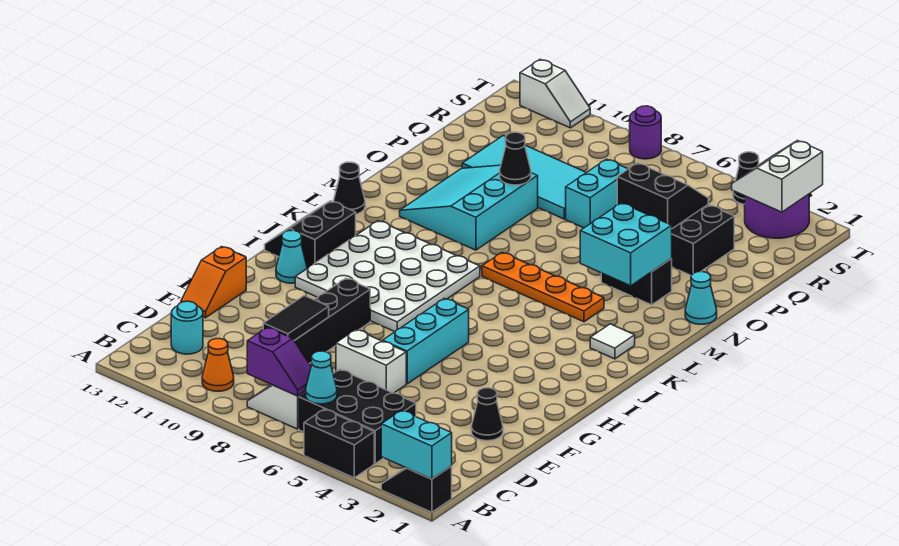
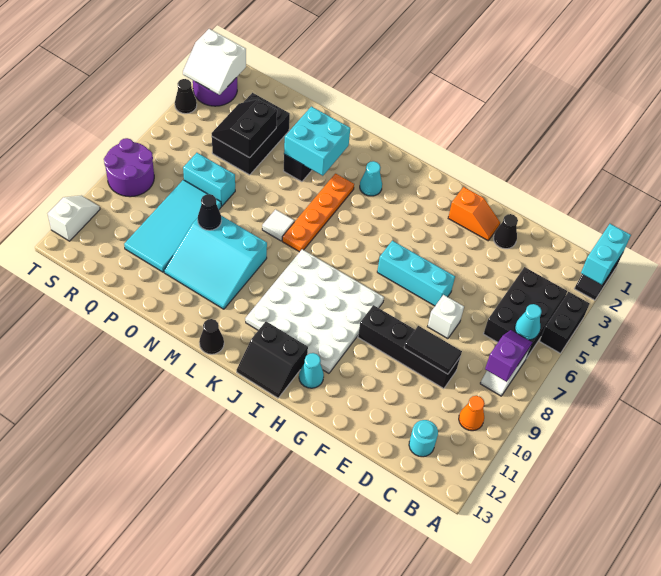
white 1x2 brick [336,330,406,393] -> white 1x1 brick [427,295,464,339]
orange 1x2 slope [181,247,246,318] -> orange 1x2 slope moved to [448,187,500,241]
white 1x1 tile [590,324,635,359] -> white 1x1 tile moved to [262,209,294,241]
cyan 1x1 cone [685,272,717,324] -> cyan 1x1 cone moved to [360,161,382,196]
purple 1x1 round brick [630,106,661,159] -> purple 2x2 round brick [104,138,154,197]

